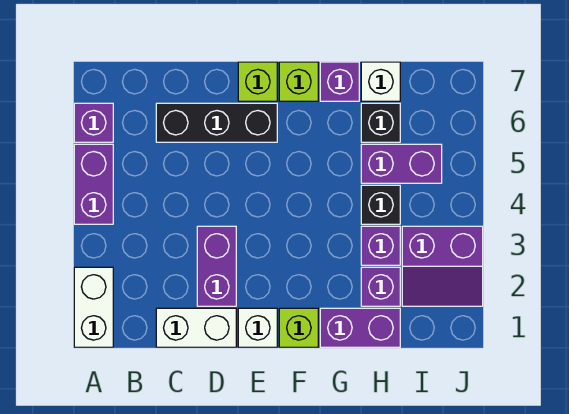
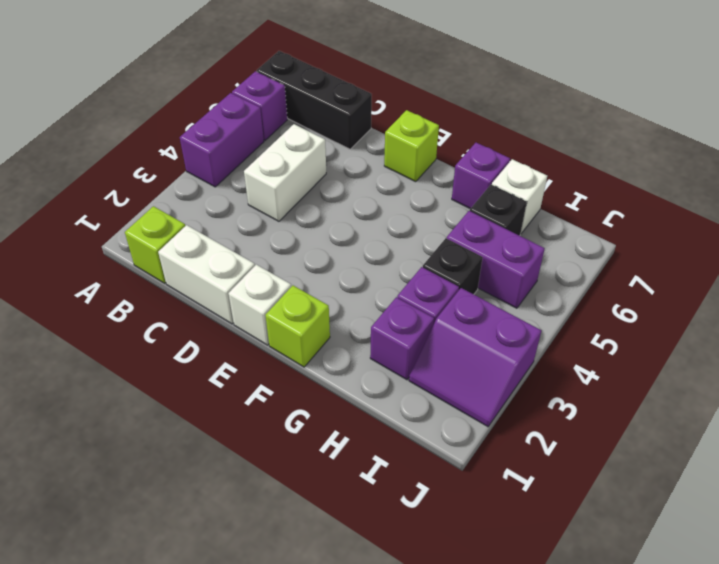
white 1x2 brick [74,267,113,347] -> white 1x2 brick moved to [244,124,326,221]
black 1x3 brick [156,103,277,142] -> black 1x3 brick moved to [257,51,372,149]
purple 1x2 brick [197,226,236,306] -> none
lime 1x1 brick [279,62,318,101] -> lime 1x1 brick moved to [125,206,185,283]
purple 1x2 brick [320,308,400,347] -> none

